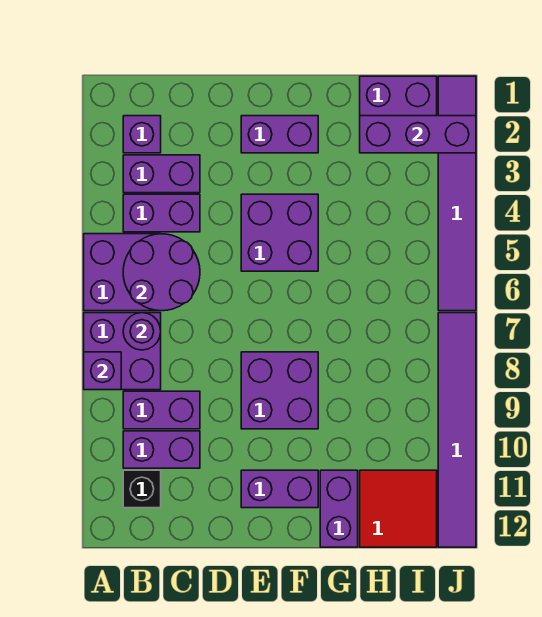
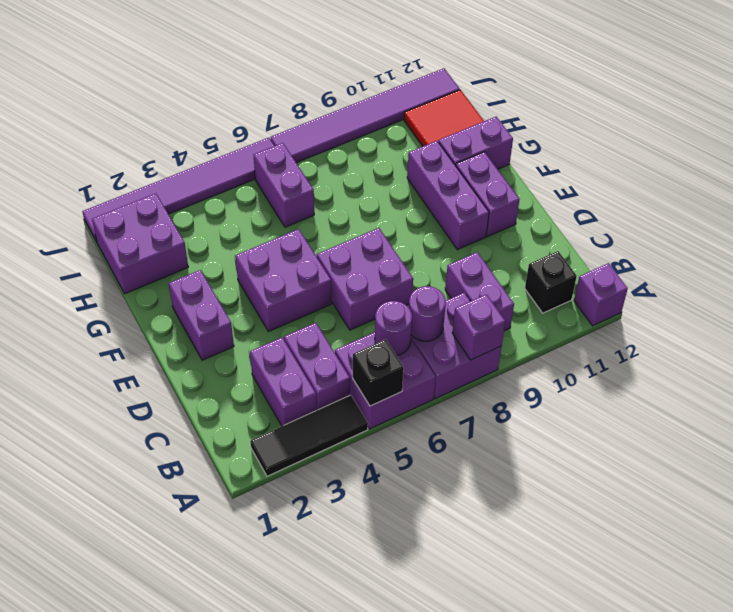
none -> black 1x3 tile [250,395,368,476]
none -> black 1x1 brick [353,339,404,406]
purple 1x1 brick [123,116,161,153] -> purple 1x1 brick moved to [574,263,628,326]
purple 2x2 round brick [123,234,200,311] -> purple 1x1 round brick [375,301,412,356]
purple 1x2 brick [123,431,200,468] -> purple 1x2 brick moved to [253,143,314,227]
purple 2x2 brick [241,352,318,429] -> purple 2x2 brick moved to [317,228,413,330]
purple 1x3 brick [360,116,476,153] -> purple 1x3 brick moved to [407,141,489,250]

